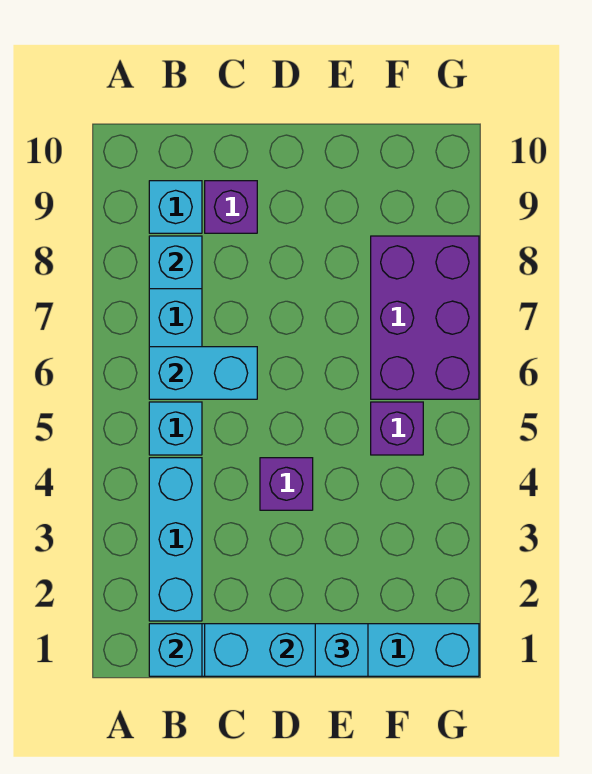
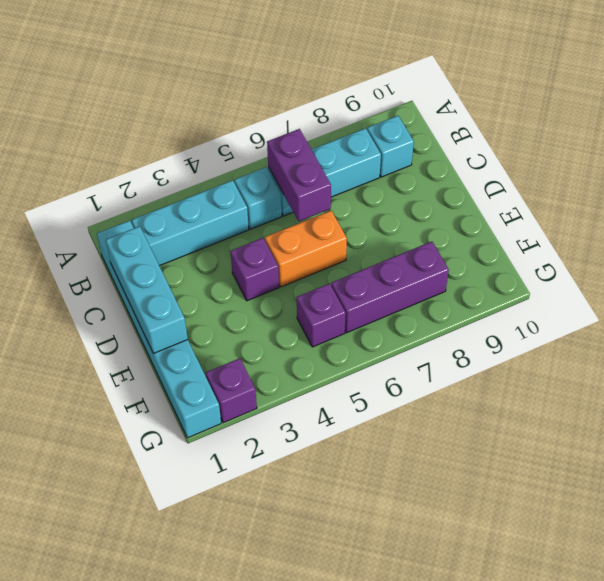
cyan 1x1 brick [149,624,202,676] -> none
cyan 1x2 brick [149,347,257,399] -> purple 1x2 brick [267,129,331,221]
cyan 1x1 brick [149,236,202,289] -> none
purple 1x1 brick [205,181,257,233] -> purple 1x1 brick moved to [206,358,257,423]
none -> orange 1x2 brick [265,211,347,287]
cyan 1x1 brick [315,624,368,676] -> none
purple 2x3 brick [371,236,479,399] -> purple 1x3 brick [331,242,449,333]

